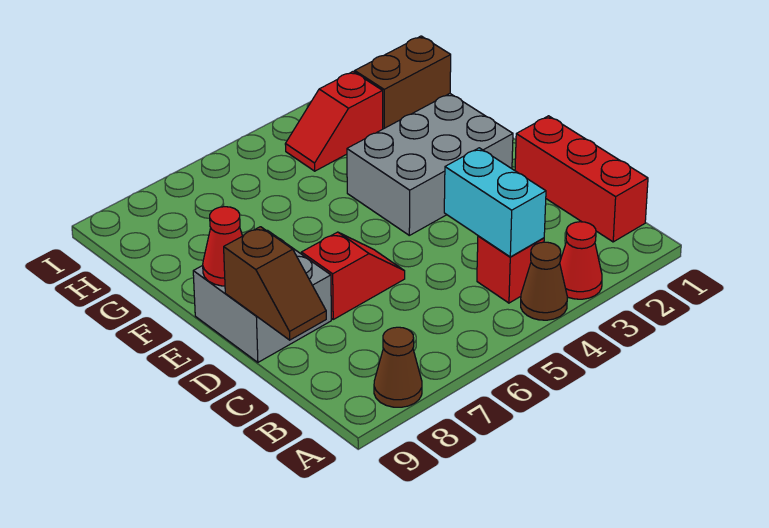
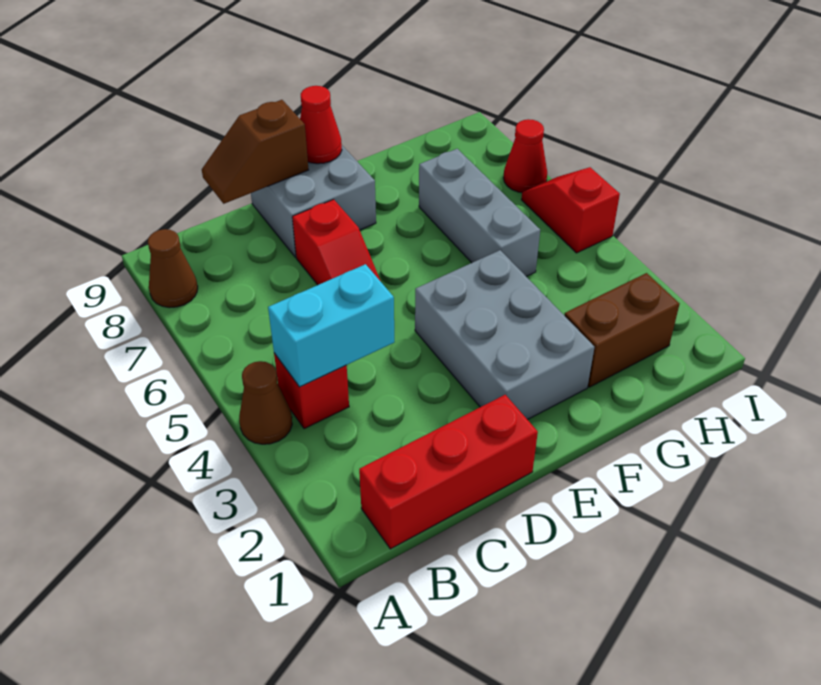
red 1x1 cone [560,222,602,299] -> red 1x1 cone moved to [503,119,547,193]
none -> grey 1x3 brick [419,149,540,277]
brown 1x2 brick [355,36,451,129] -> brown 1x2 brick turned to [564,273,680,387]
red 1x2 slope [285,72,383,171] -> red 1x2 slope moved to [521,167,620,253]

